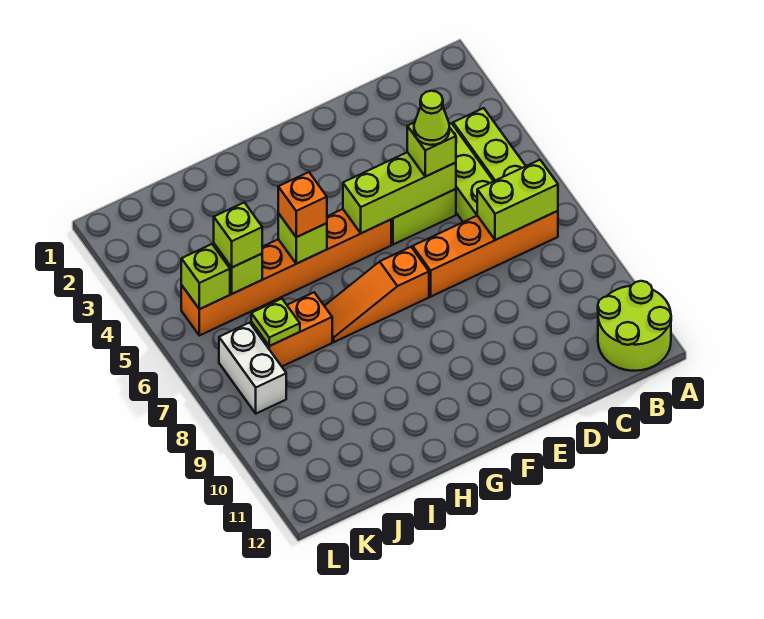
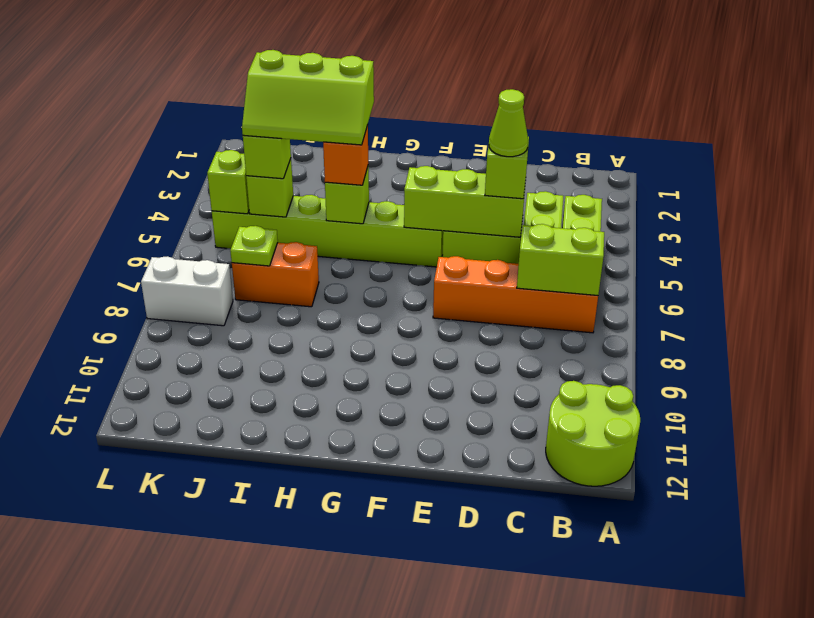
orange 1x6 brick [181,209,391,336] -> lime 1x6 brick [212,195,443,267]
orange 1x3 slope [325,247,429,342] -> none
none -> lime 2x3 slope [242,50,374,145]
white 1x2 brick [219,323,286,414] -> white 1x2 brick turned to [141,256,233,326]

